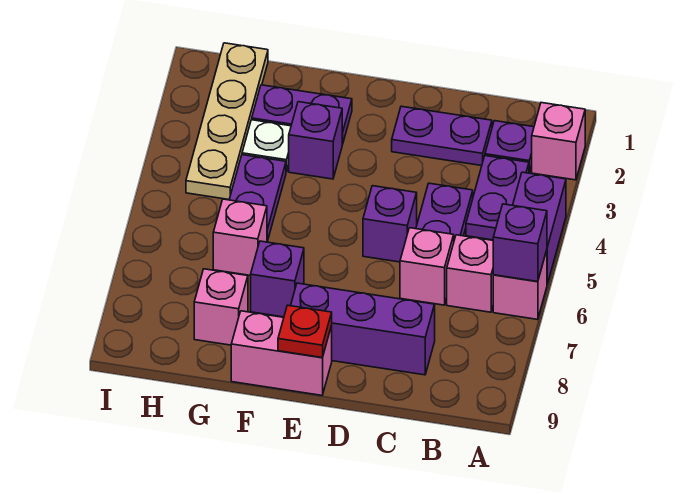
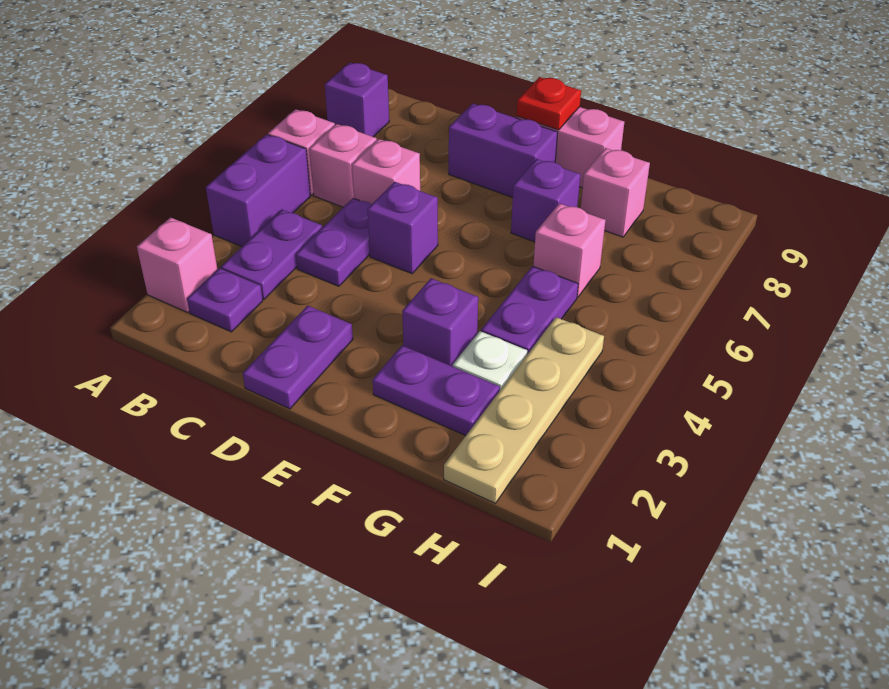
purple 1x1 brick [493,204,547,282] -> purple 1x1 brick moved to [325,63,389,137]
purple 1x2 plate [392,106,492,166] -> purple 1x2 plate turned to [243,306,353,409]
purple 1x3 brick [291,283,435,375] -> purple 1x2 brick [449,104,558,197]

